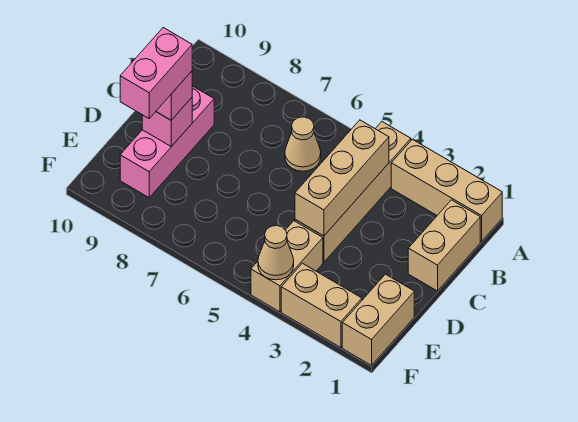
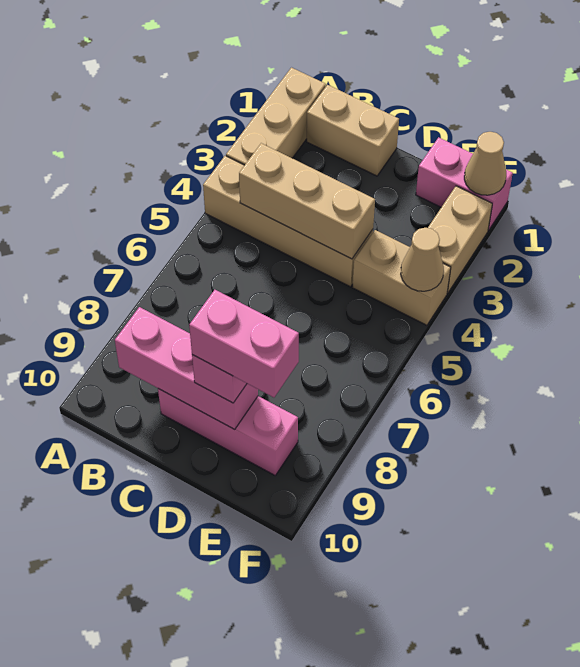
tan 1x1 cone [285,117,321,171] -> tan 1x1 cone moved to [464,132,506,195]
pink 1x1 brick [142,98,192,146] -> pink 1x3 brick [115,307,258,429]
tan 1x2 brick [342,274,414,365] -> pink 1x2 brick [416,137,513,230]

